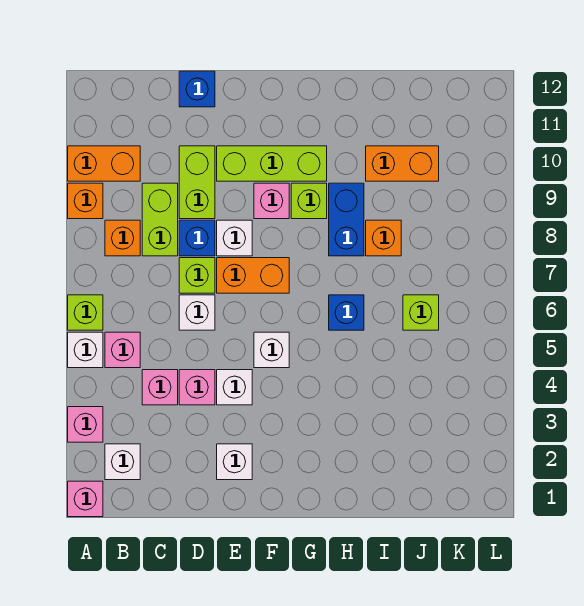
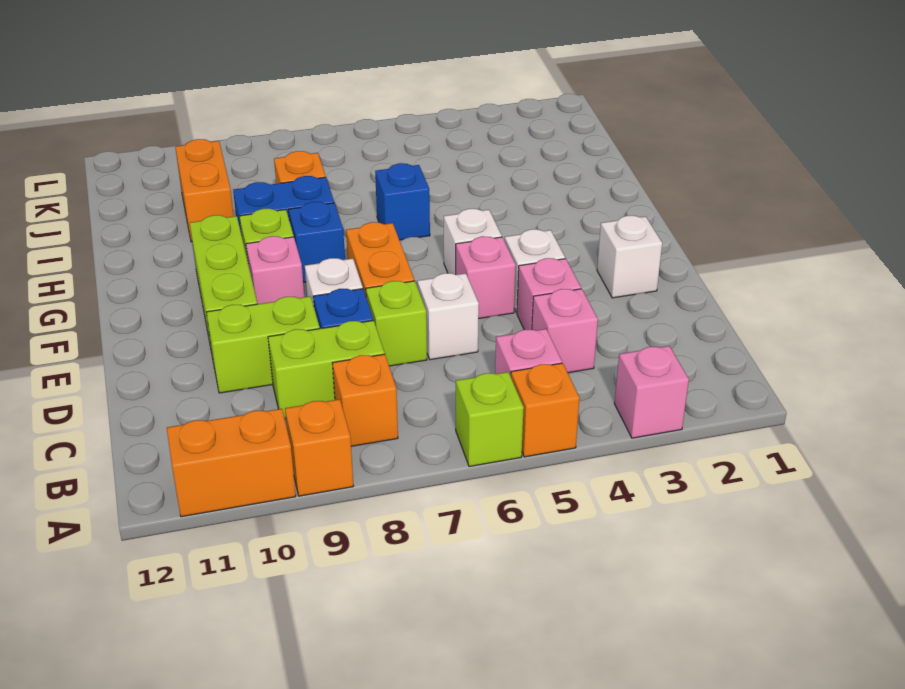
pink 1x1 brick [68,481,103,517] -> pink 1x1 brick moved to [456,236,516,319]
white 1x1 brick [68,332,103,368] -> orange 1x1 brick [511,363,579,457]
orange 1x2 brick [68,146,140,181] -> orange 1x2 brick turned to [167,409,296,517]
white 1x1 brick [105,444,140,480] -> none
blue 1x1 brick [179,71,215,107] -> blue 1x1 brick moved to [289,202,345,283]
lime 1x1 brick [403,295,439,330] -> none

